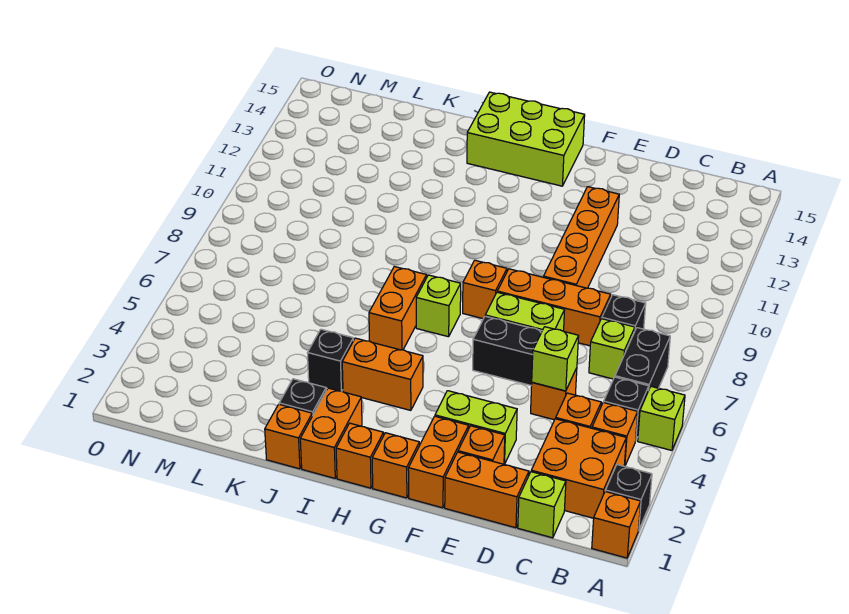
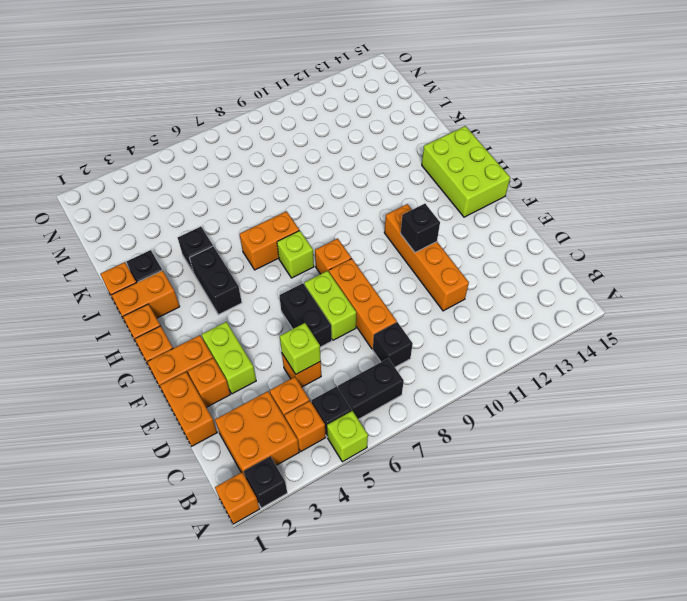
lime 1x1 brick [518,472,566,538] -> none
lime 1x1 brick [589,319,635,379] -> none
orange 1x4 brick [544,187,619,288] -> orange 1x4 brick turned to [384,204,469,311]
none -> black 1x1 brick [401,204,440,252]
orange 1x2 brick [342,338,423,410] -> black 1x2 brick [190,246,242,315]

